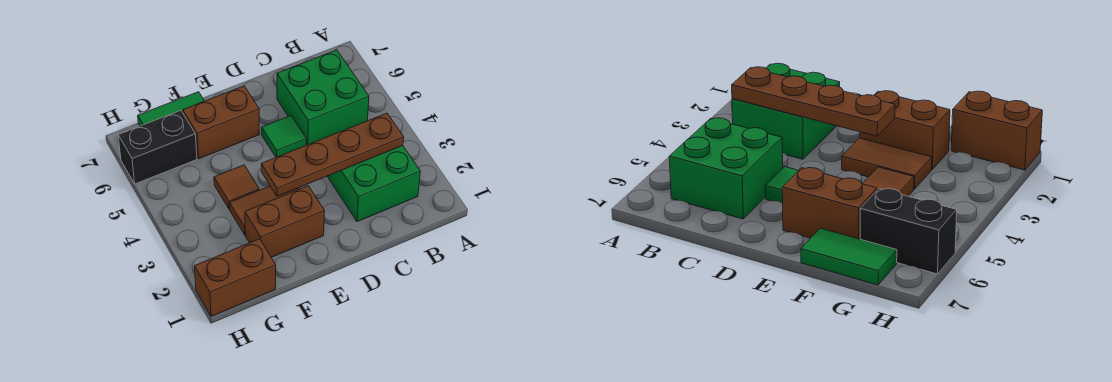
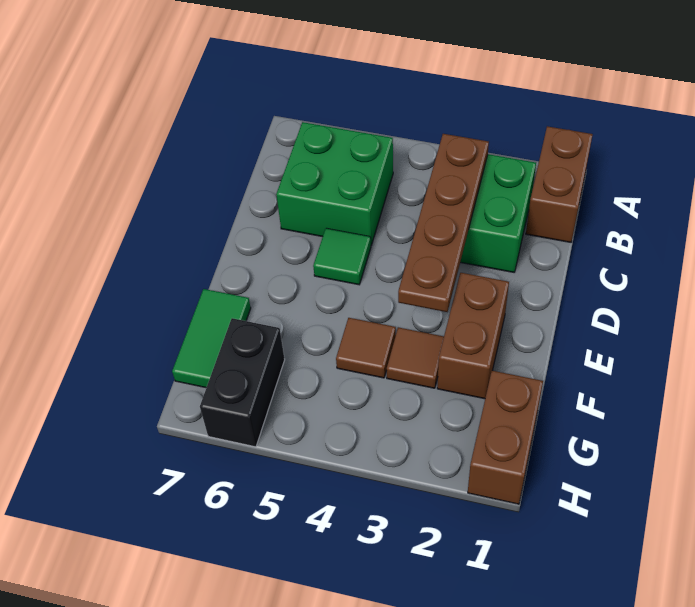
brown 1x2 tile [230,186,299,235] -> brown 1x1 tile [387,327,444,388]
brown 1x2 brick [183,86,260,159] -> brown 1x2 brick moved to [526,126,593,242]

